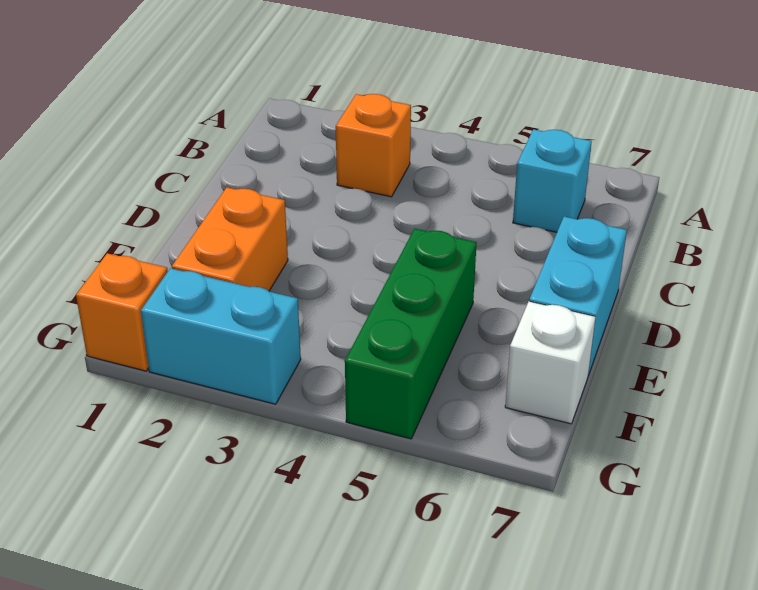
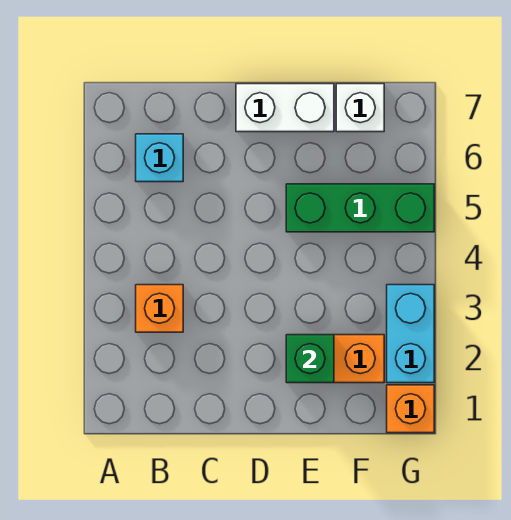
cyan 1x2 brick [529,217,627,376] -> white 1x2 brick [236,84,334,132]
none -> green 1x1 brick [286,335,334,383]

